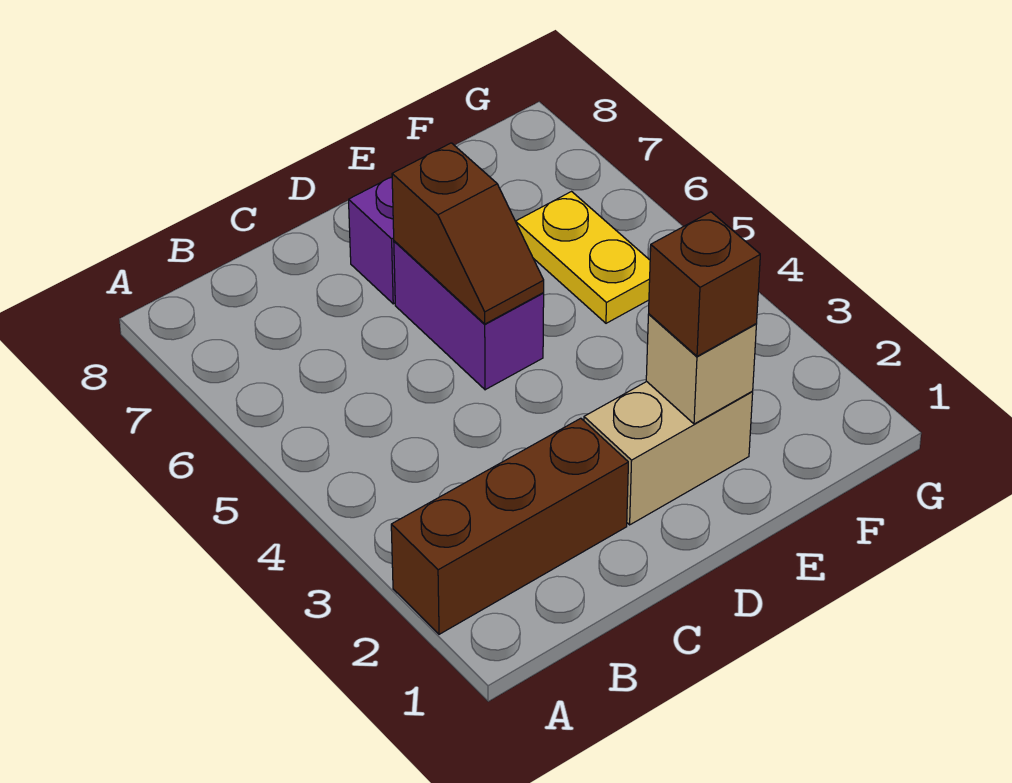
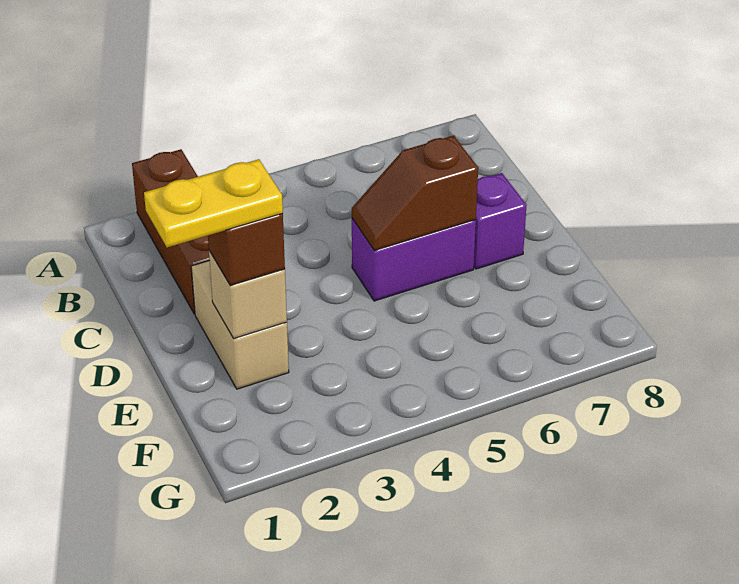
yellow 1x2 plate [515,192,650,323] -> yellow 1x2 plate moved to [144,159,283,247]

